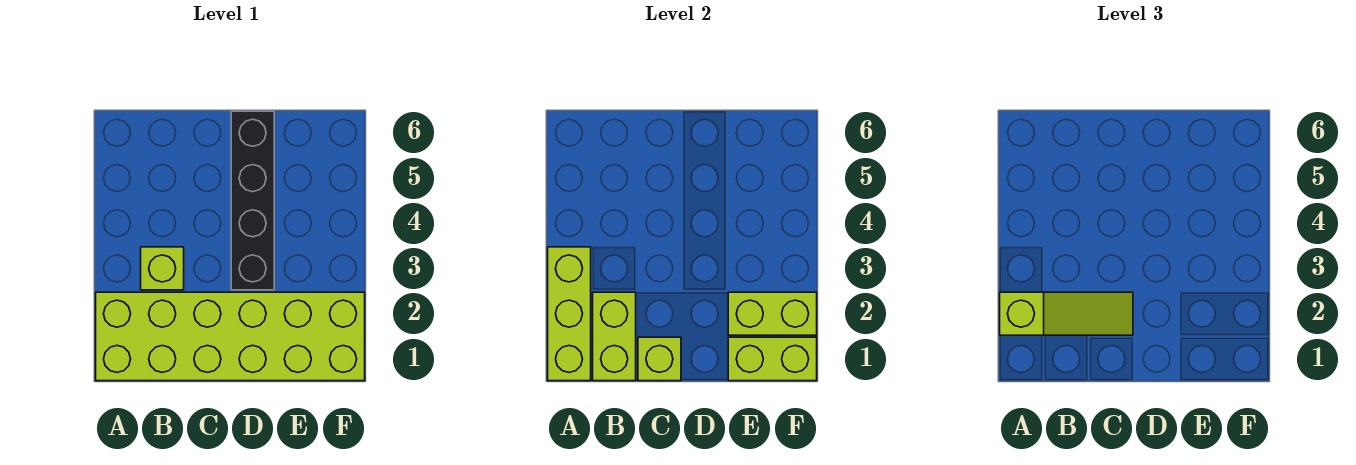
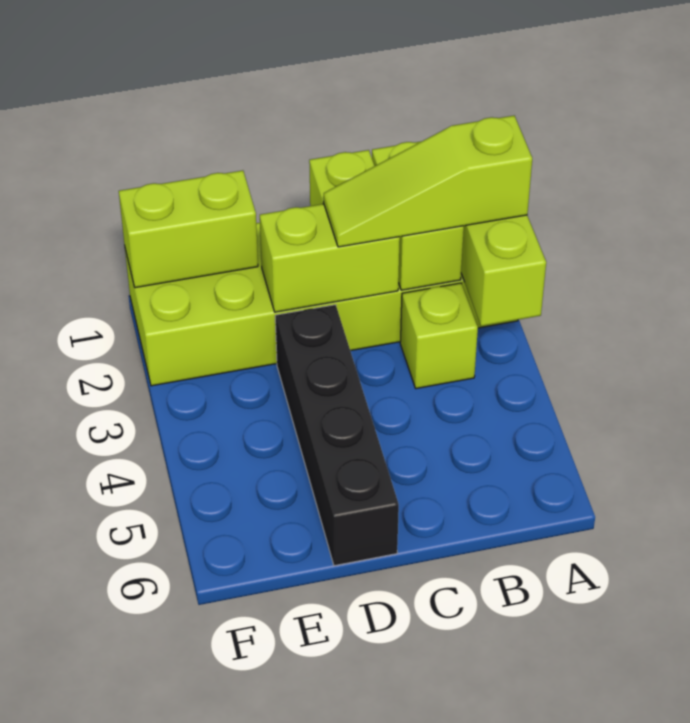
lime 1x2 brick [728,292,817,335] -> lime 1x2 brick moved to [260,204,400,312]

